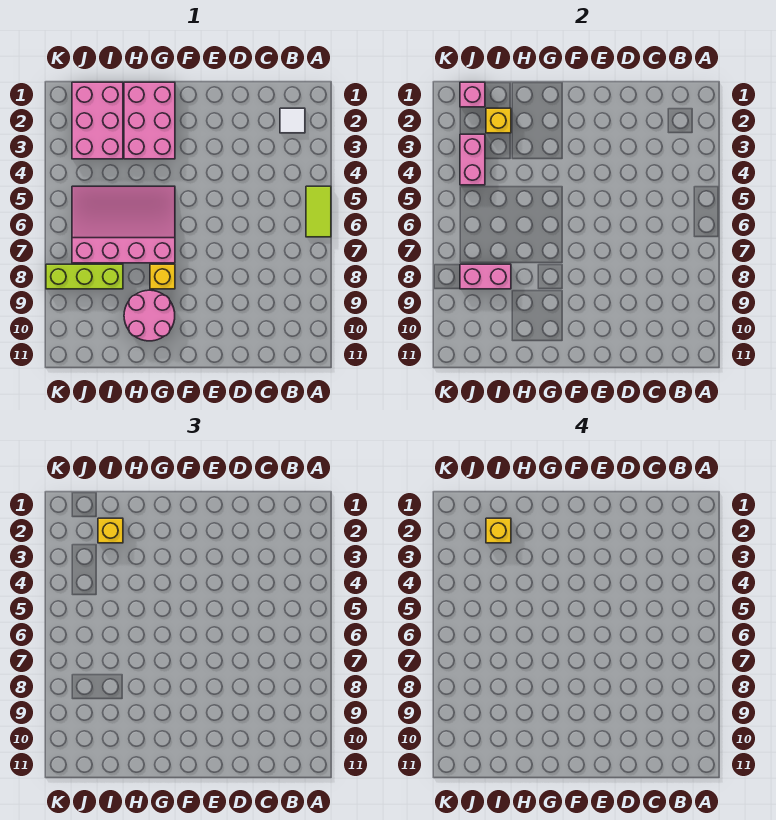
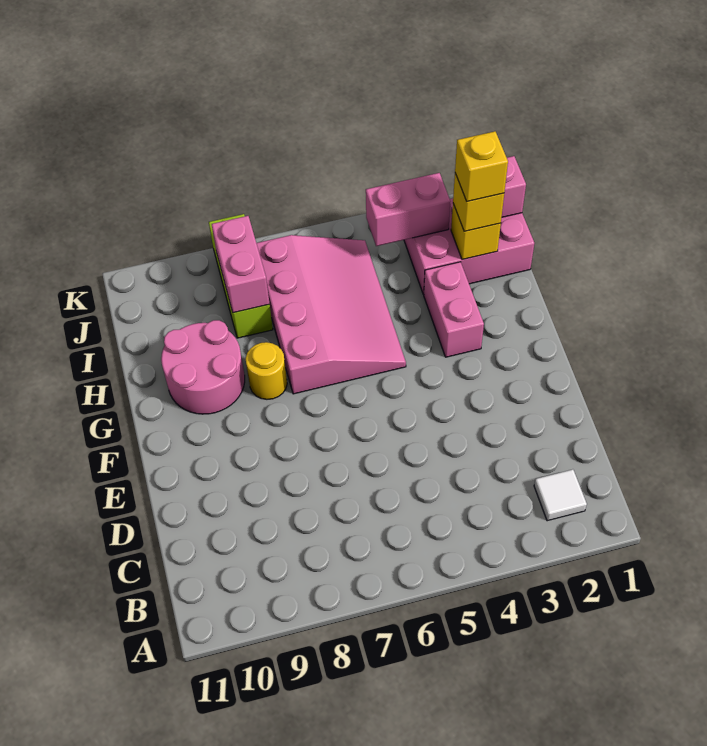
lime 1x2 tile [306,186,331,237] -> none
pink 2x3 brick [124,82,175,159] -> pink 1x2 brick [424,262,484,357]
yellow 1x1 brick [150,264,175,289] -> yellow 1x1 round brick [246,342,287,399]

